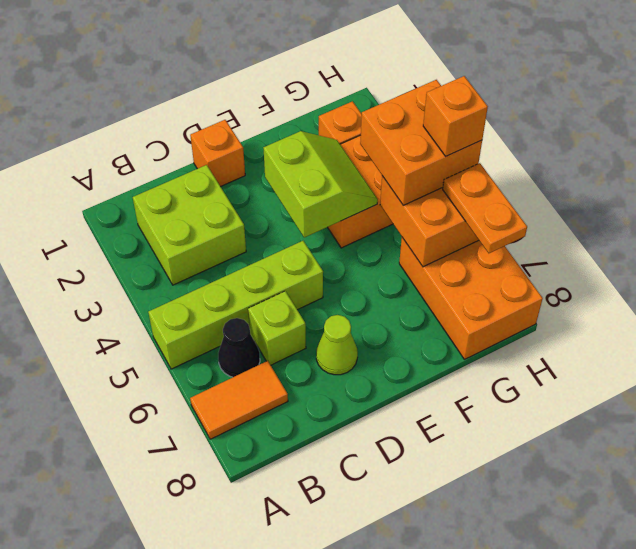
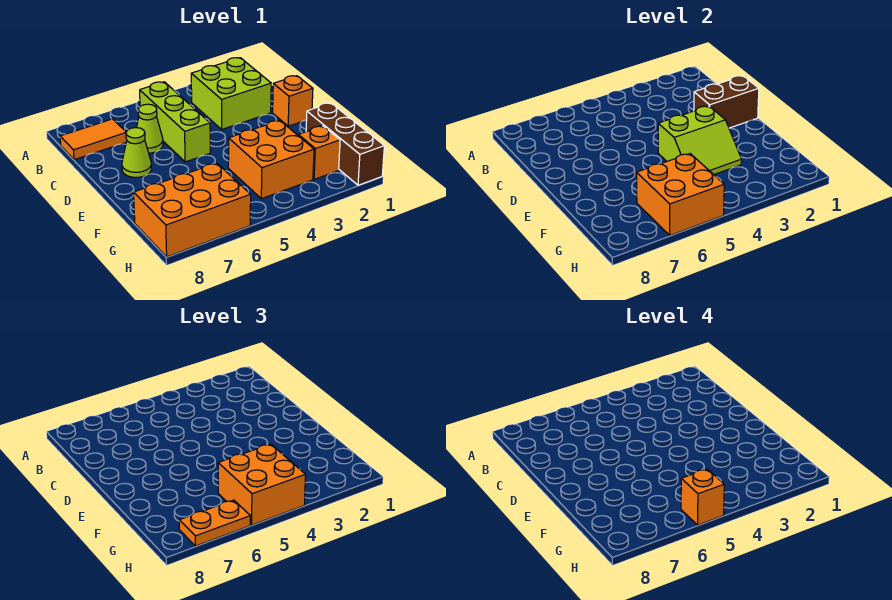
lime 1x4 brick [148,241,323,369] -> lime 1x3 brick [140,82,210,162]
orange 1x2 tile [190,361,288,439] -> orange 1x2 tile turned to [60,119,127,160]
black 1x1 cone [218,318,260,377] -> none
lime 1x1 brick [248,291,306,365] -> lime 1x1 cone [137,104,163,153]
none -> brown 1x2 brick [694,76,759,128]
none -> brown 1x3 brick [306,103,384,185]

